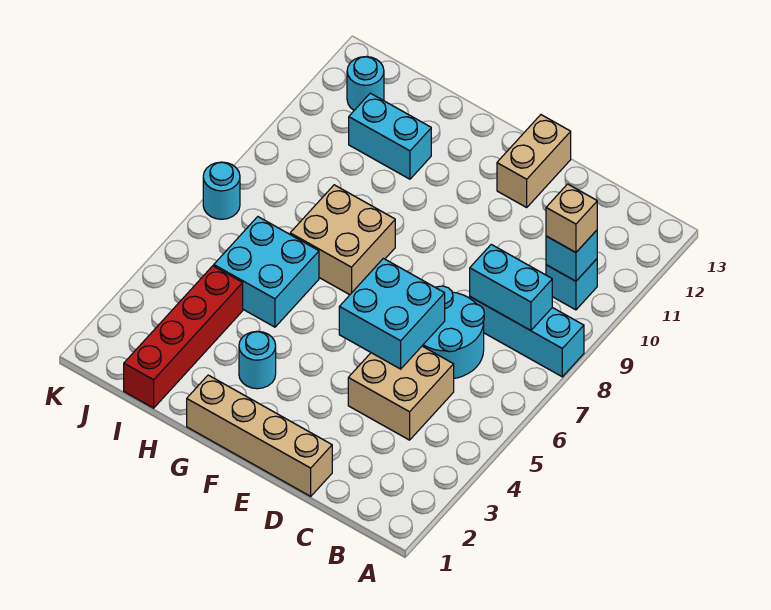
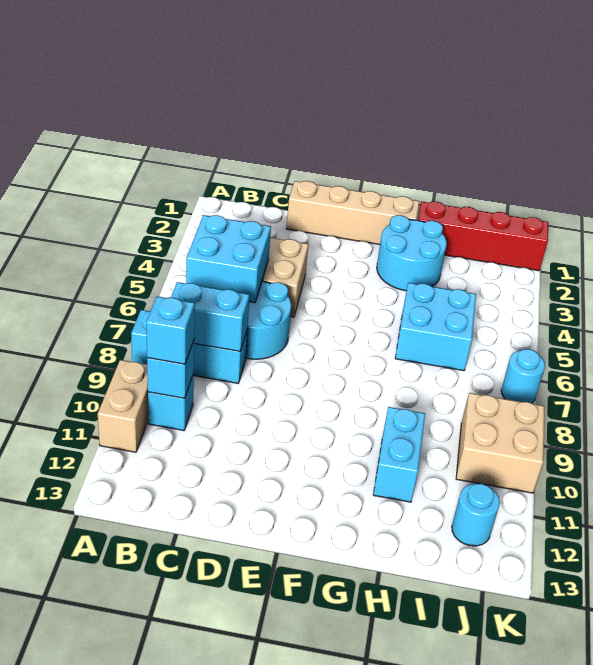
tan 1x1 brick [546,184,597,252] -> cyan 1x1 brick [146,296,195,364]
cyan 2x2 brick [339,258,445,369] -> cyan 2x2 brick moved to [186,215,271,303]
tan 1x2 brick [497,115,571,207] -> tan 1x2 brick moved to [98,360,148,452]
cyan 1x1 round brick [239,331,276,389] -> cyan 2x2 round brick [377,215,447,291]
tan 2x2 brick [290,185,395,295] -> tan 2x2 brick moved to [456,393,545,493]
cyan 1x2 brick [349,93,431,179] -> cyan 1x2 brick turned to [373,407,425,502]
red 1x4 brick [124,266,243,408] -> red 1x4 brick turned to [418,201,548,271]

